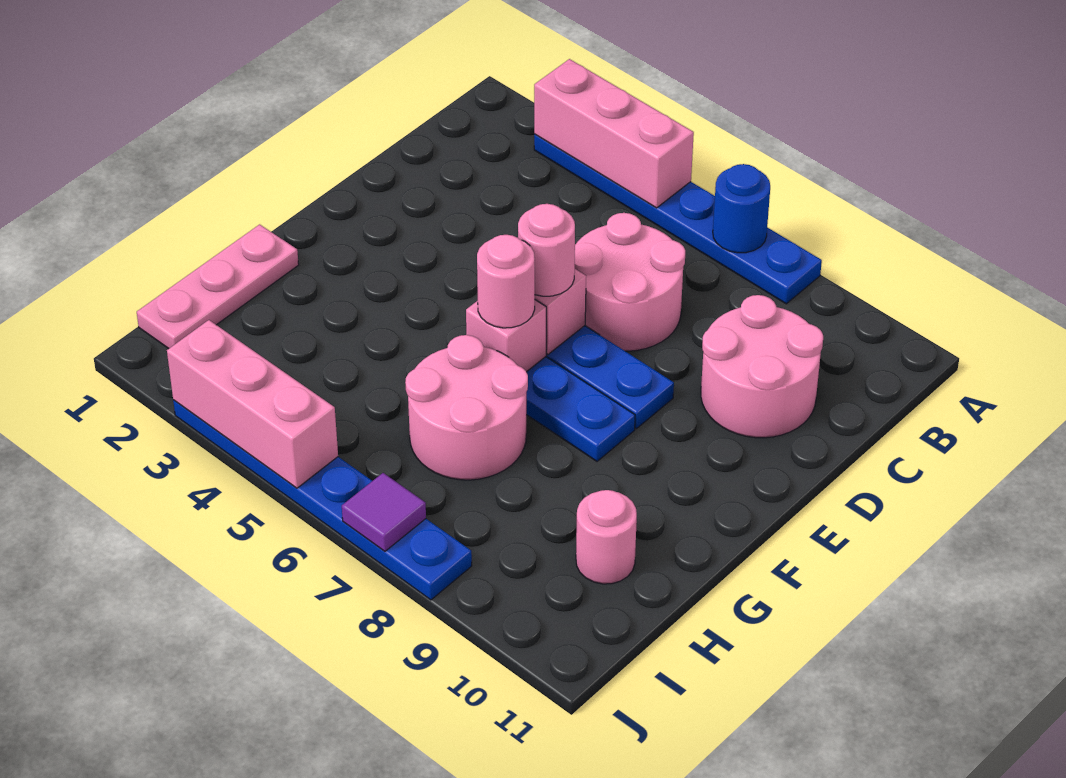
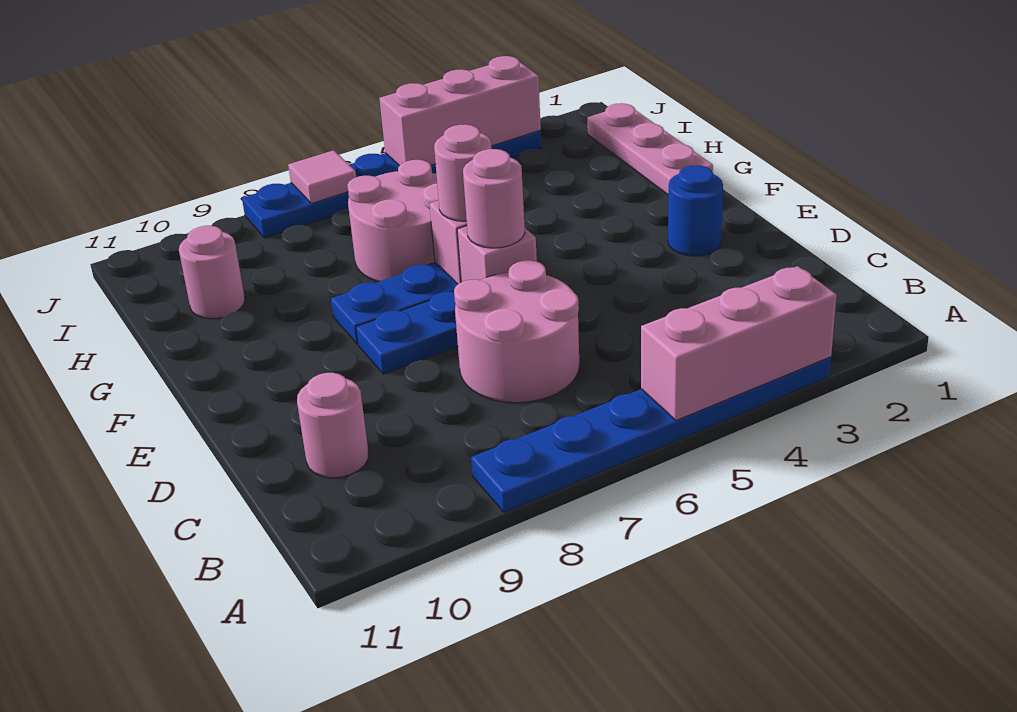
blue 1x1 round brick [713,164,770,253] -> blue 1x1 round brick moved to [668,165,723,256]
pink 2x2 round brick [701,295,823,438] -> pink 1x1 round brick [297,373,368,478]
purple 1x1 tile [342,473,426,551] -> pink 1x1 tile [288,150,356,204]

